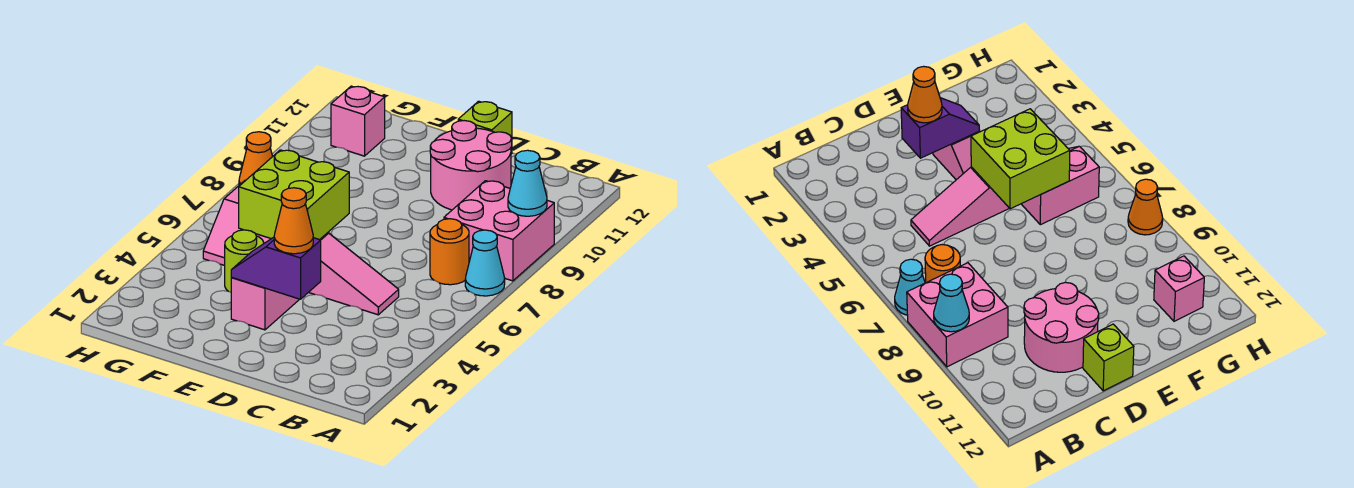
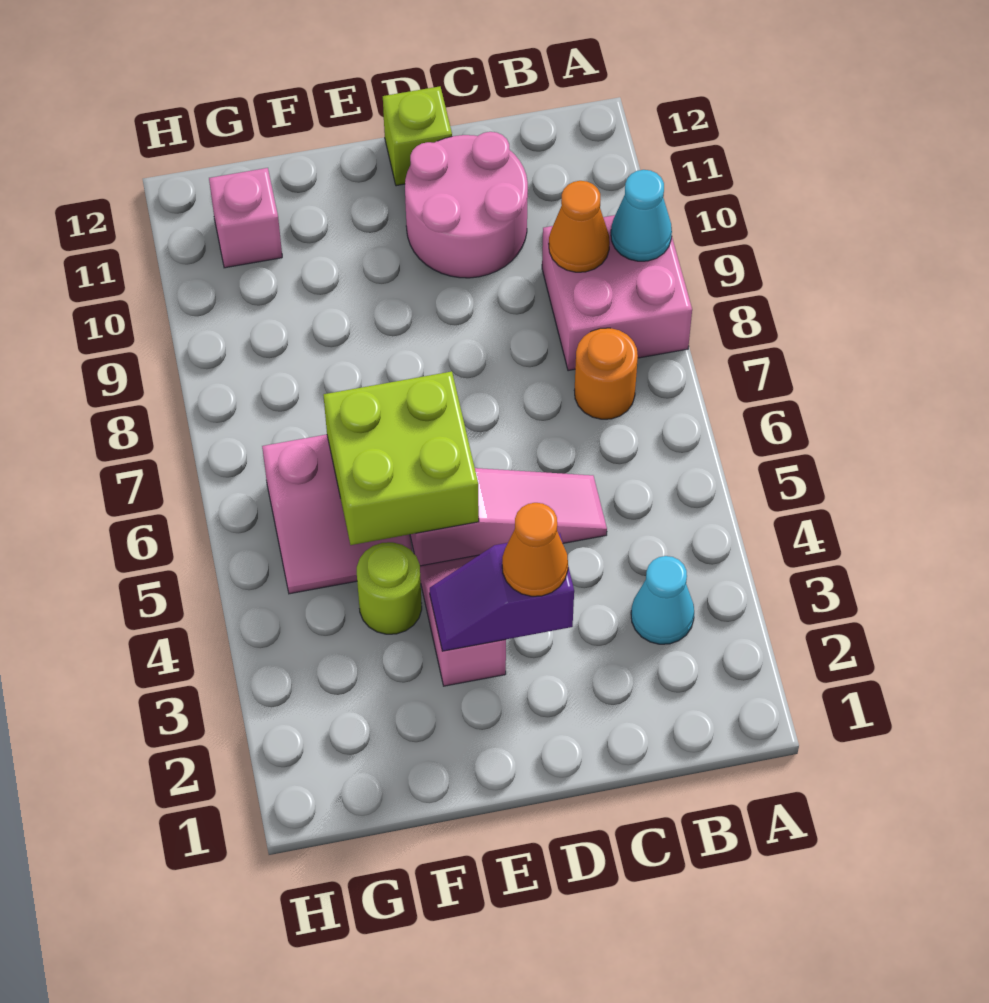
cyan 1x1 cone [465,230,505,296] -> cyan 1x1 cone moved to [631,556,694,644]
orange 1x1 cone [239,132,273,185] -> orange 1x1 cone moved to [549,181,610,272]

